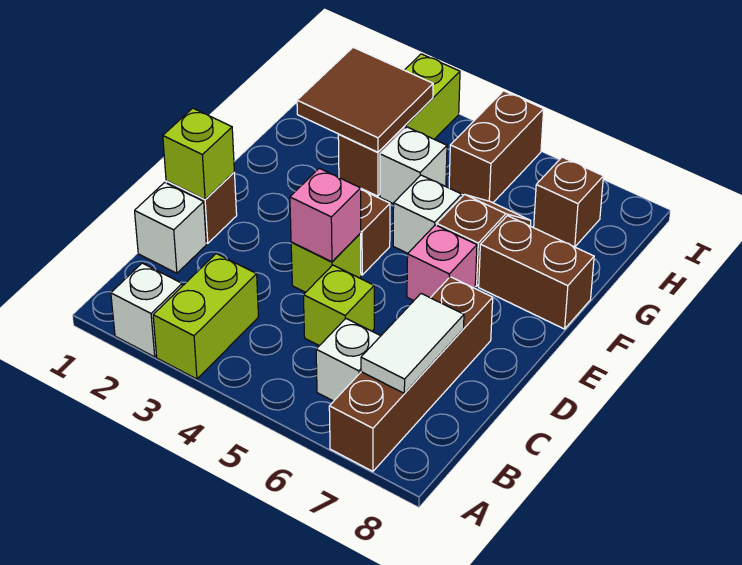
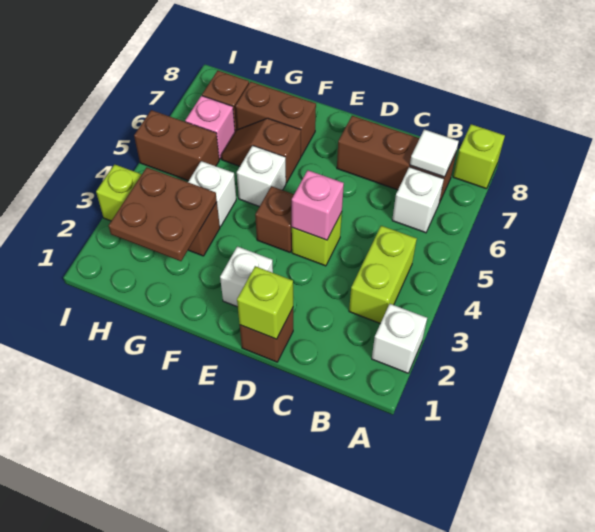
lime 1x2 brick [153,254,259,379] -> lime 1x2 brick turned to [349,226,417,323]
brown 1x4 brick [329,277,493,471] -> brown 1x3 brick [337,116,456,203]
white 1x2 tile [361,294,464,393] -> white 1x1 tile [410,129,459,177]
white 1x1 brick [135,182,206,273] -> white 1x1 brick moved to [220,246,273,307]
lime 1x1 brick [303,265,374,346] -> lime 1x1 brick moved to [453,124,505,189]
pink 1x1 brick [407,225,477,301] -> pink 1x1 brick moved to [185,96,235,159]
brown 1x2 brick [479,216,594,329] -> brown 1x2 brick turned to [235,81,316,156]
brown 2x2 tile [297,47,433,152] -> brown 2x2 plate [108,167,217,261]

